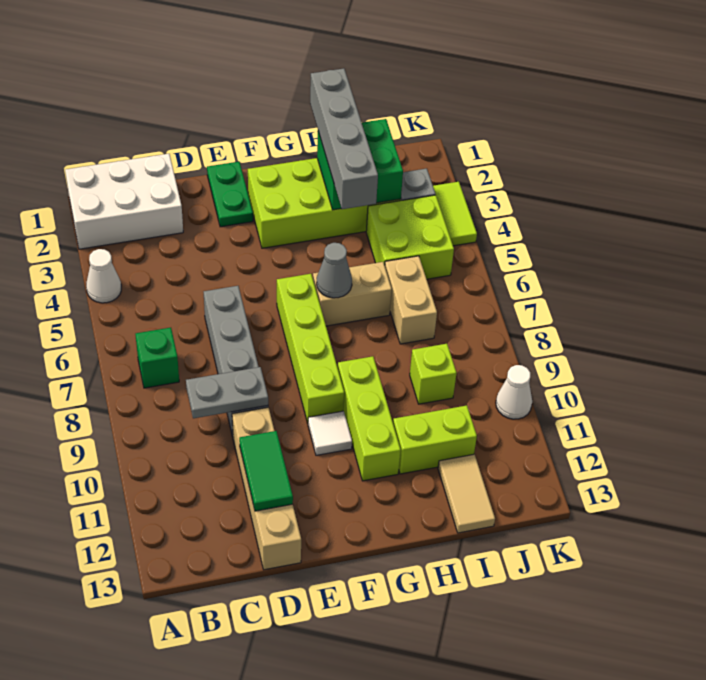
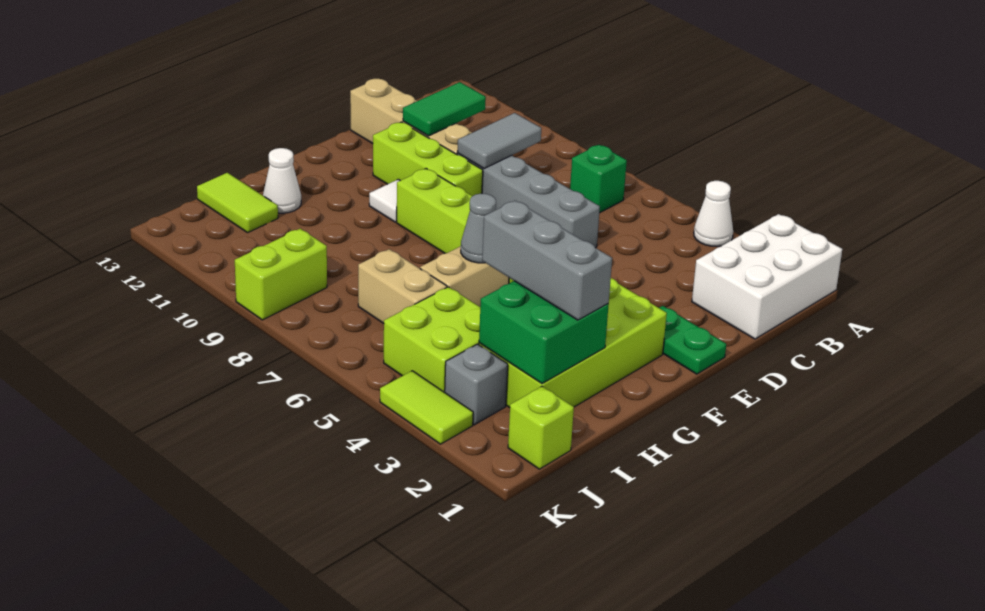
grey 1x2 plate [186,367,268,418] -> grey 1x2 tile [457,113,541,168]
green 1x2 tile [239,431,293,511] -> green 1x2 tile turned to [403,82,486,136]
lime 1x3 brick [338,356,401,481] -> lime 1x3 brick moved to [373,122,483,196]
grey 1x4 brick [310,68,378,209] -> grey 1x3 brick [482,201,612,320]
lime 1x2 brick [393,405,477,474] -> lime 1x2 brick moved to [235,229,327,320]
lime 1x1 brick [410,344,456,404] -> lime 1x1 brick moved to [508,386,574,469]
tan 1x2 tile [438,454,495,533] -> lime 1x2 tile [197,173,278,233]
white 1x1 cone [496,365,532,419] -> white 1x1 cone moved to [263,148,301,213]

